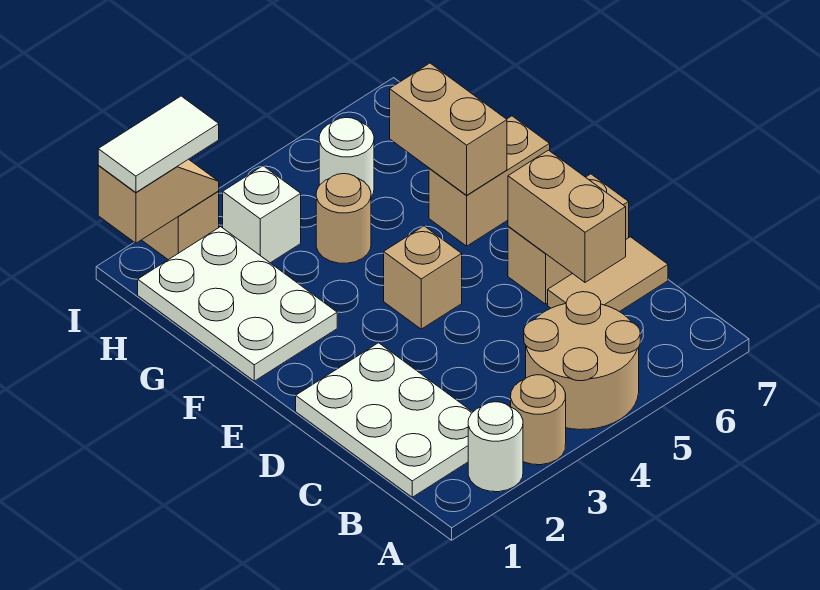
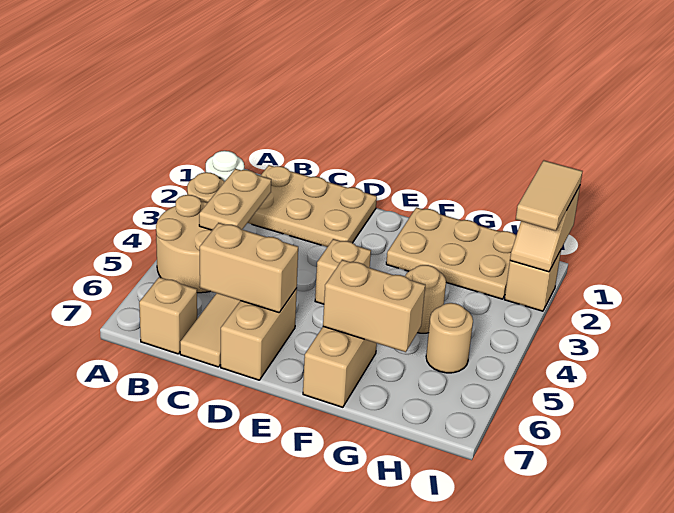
white 2x3 plate [296,343,473,497] -> tan 2x3 plate [248,165,377,247]
none -> tan 1x2 plate [199,169,271,230]
none -> tan 1x1 brick [139,277,197,354]
white 2x3 plate [138,227,337,381] -> tan 2x3 plate [386,207,516,299]
white 1x1 brick [223,166,301,263] -> none
white 1x1 round brick [319,118,374,196] -> tan 1x1 round brick [426,303,473,373]
white 1x2 tile [98,96,219,192] -> tan 1x2 tile [516,161,582,231]

